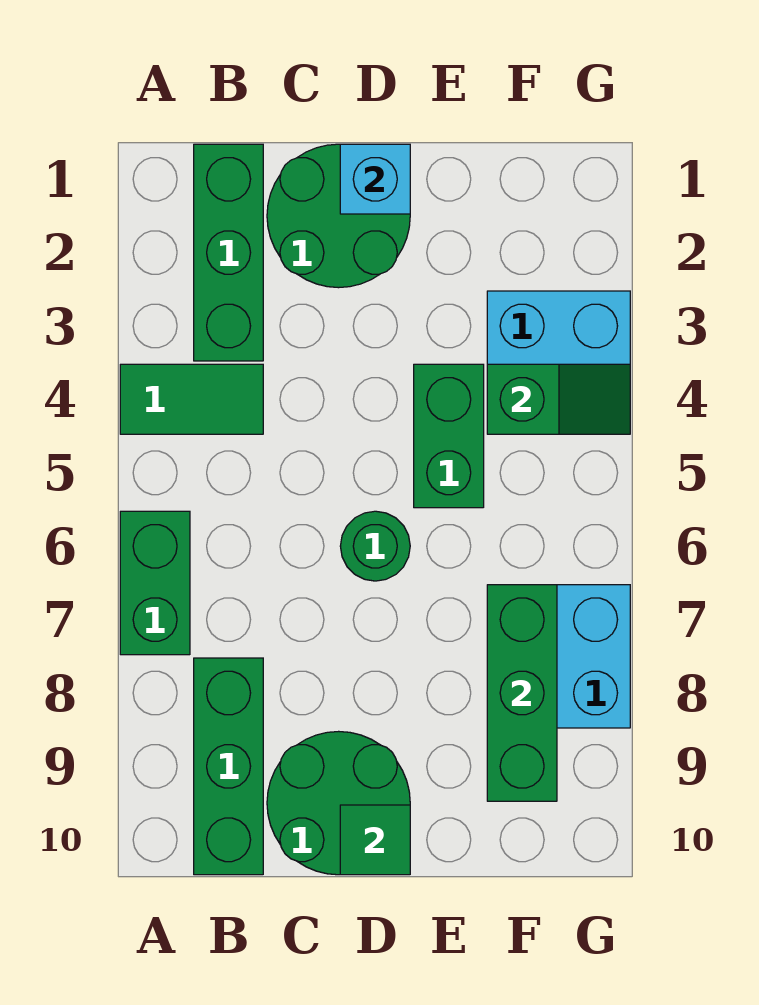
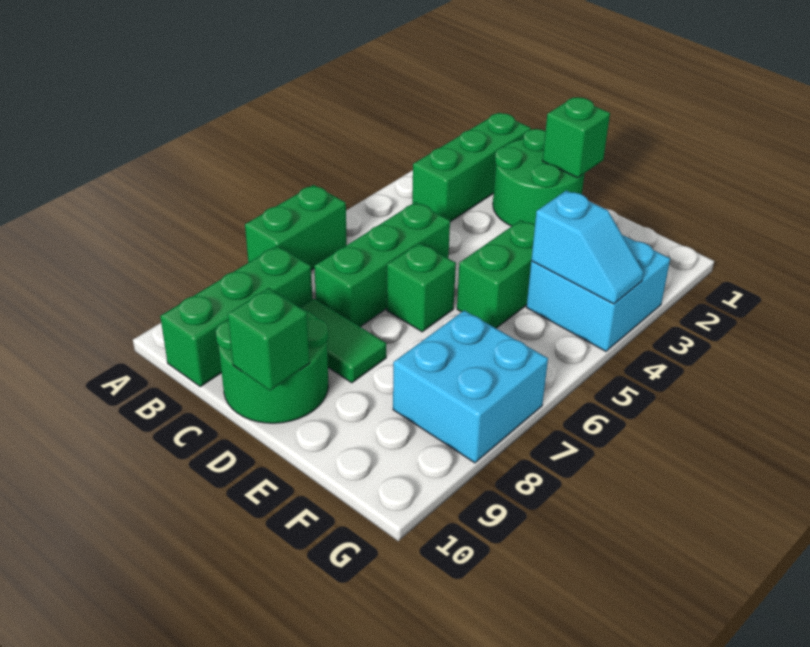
green 1x2 tile [120,364,263,434] -> green 1x2 tile moved to [300,299,386,383]
cyan 1x1 brick [340,144,410,214] -> green 1x1 brick [542,97,610,178]
green 1x1 round brick [340,511,410,581] -> green 1x1 brick [387,243,456,332]
green 1x1 tile [340,805,410,875] -> green 1x1 brick [228,288,310,391]
green 1x2 slope [487,364,630,434] -> cyan 1x2 slope [531,190,644,304]
green 1x3 brick [487,585,557,801] -> green 1x3 brick moved to [314,202,450,327]

